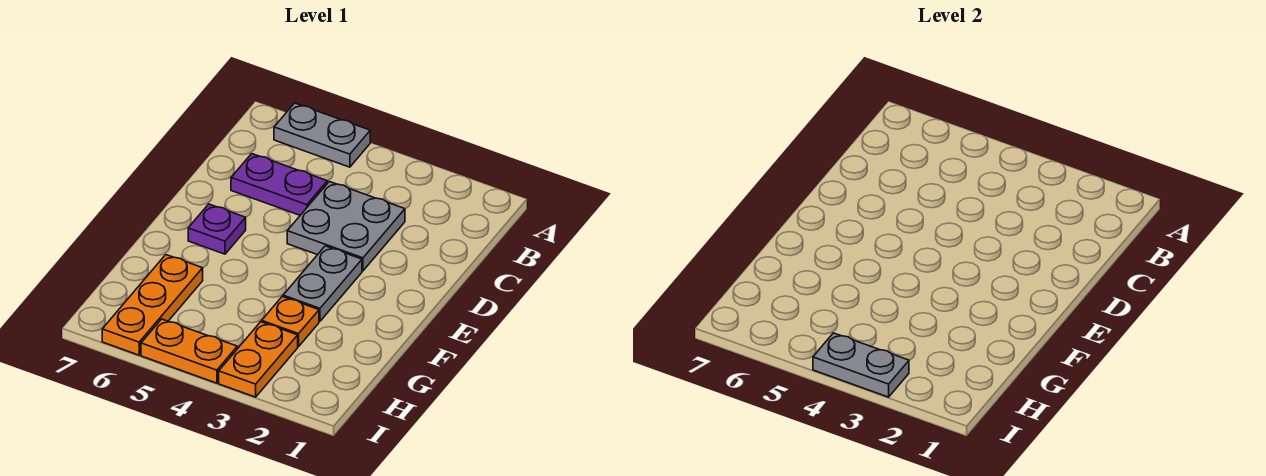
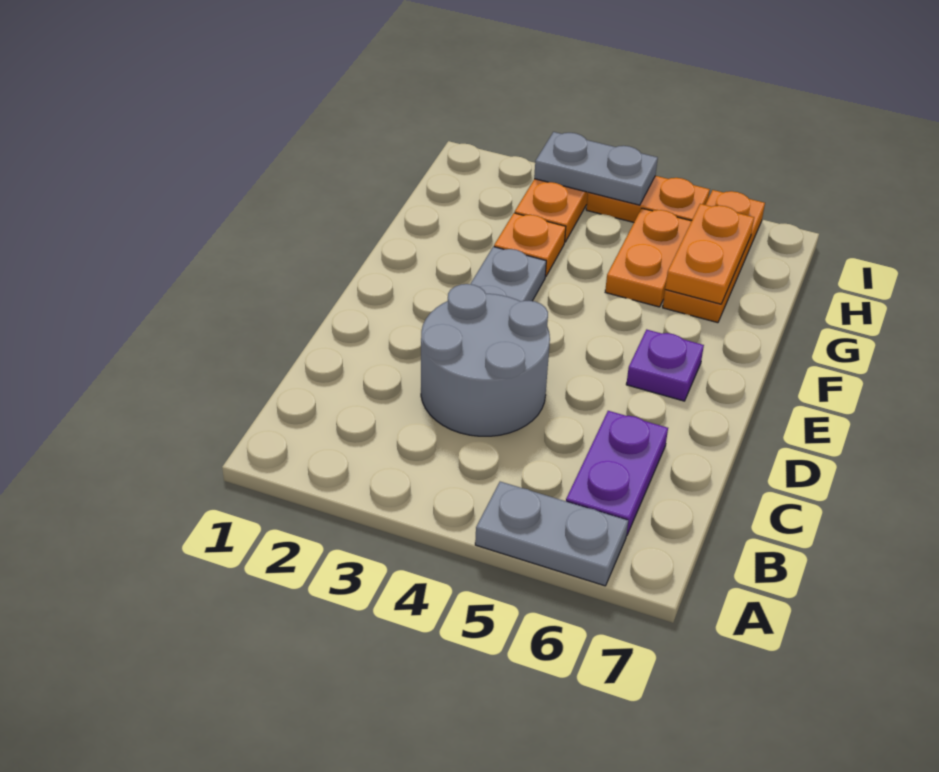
grey 2x2 plate [287,182,405,271] -> grey 2x2 round brick [421,284,550,436]
purple 1x2 plate [231,154,327,215] -> purple 1x2 plate turned to [566,411,668,536]
none -> orange 1x2 plate [605,208,691,307]
none -> orange 1x2 plate [665,204,754,304]

